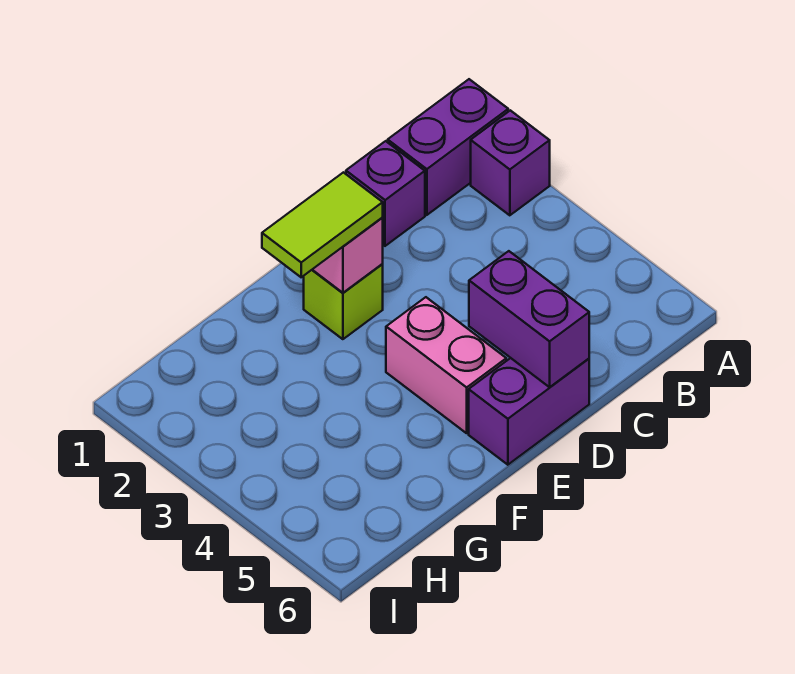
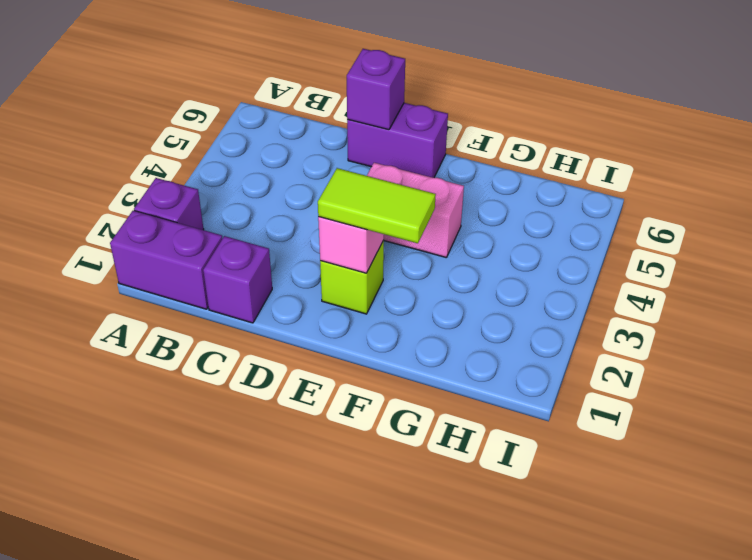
purple 1x2 brick [469,251,589,387] -> purple 1x1 brick [347,49,405,130]
pink 1x2 brick [386,297,506,433] -> pink 1x2 brick turned to [367,163,464,258]

